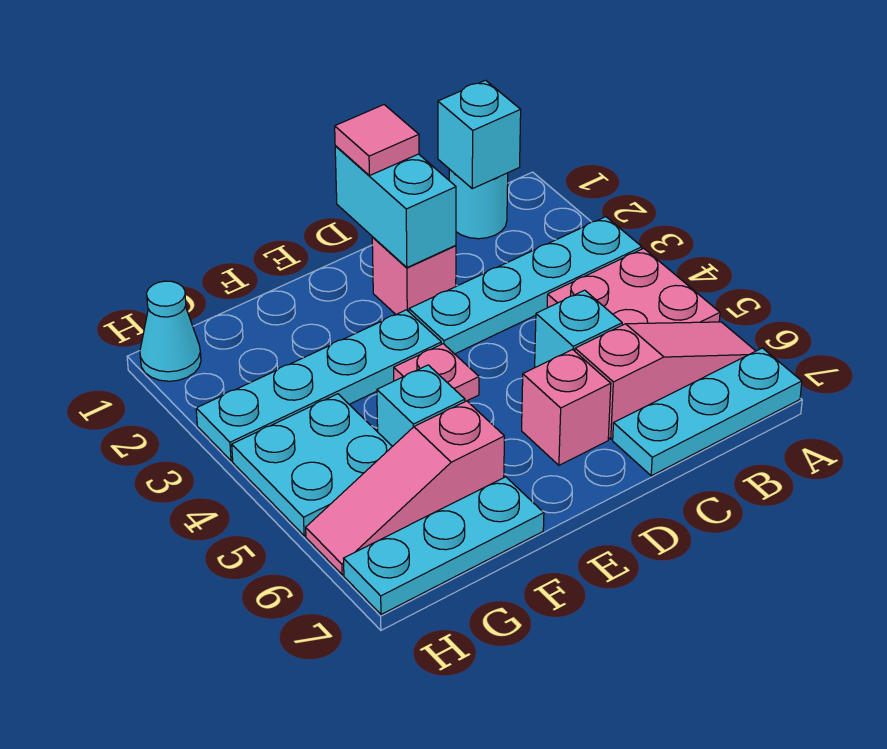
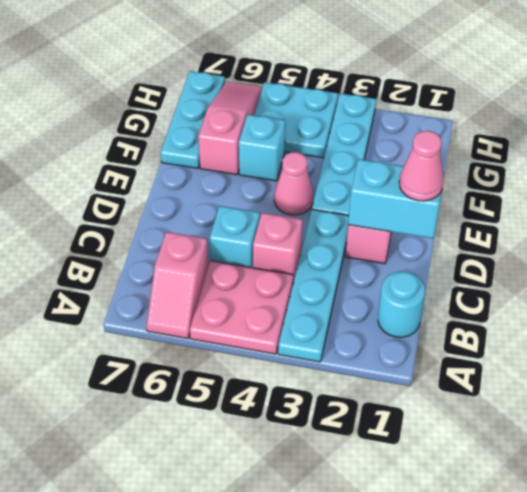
pink 1x3 slope [575,322,755,439] -> pink 1x2 slope [147,232,209,339]
cyan 1x3 plate [613,348,802,476] -> none
cyan 1x1 brick [438,80,521,189] -> none
pink 1x1 tile [335,105,419,176] -> pink 1x1 cone [399,131,443,201]
pink 1x1 brick [522,350,611,465] -> pink 1x1 brick moved to [253,213,302,283]
pink 1x1 plate [394,344,479,402] -> pink 1x1 cone [274,152,313,215]
cyan 1x1 cone [140,281,201,381] -> none

